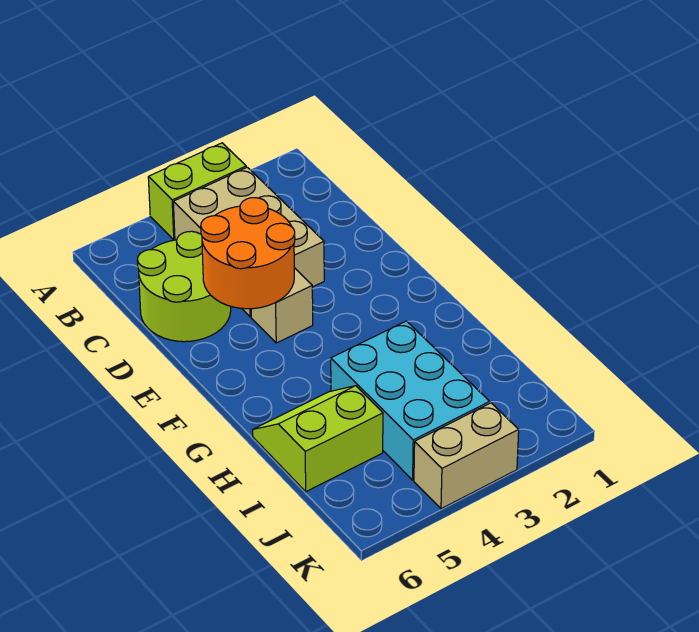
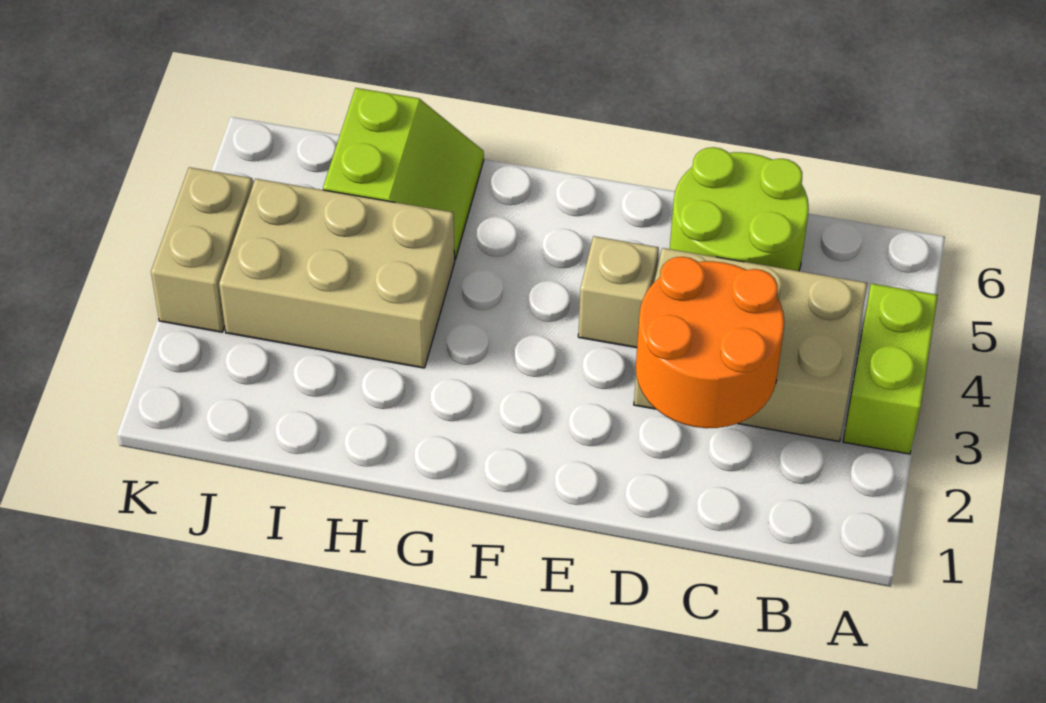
orange 2x2 round brick [201,198,295,309] -> orange 2x2 round brick moved to [636,257,784,428]
cyan 2x3 brick [331,321,490,480] -> tan 2x3 brick [219,179,455,368]

